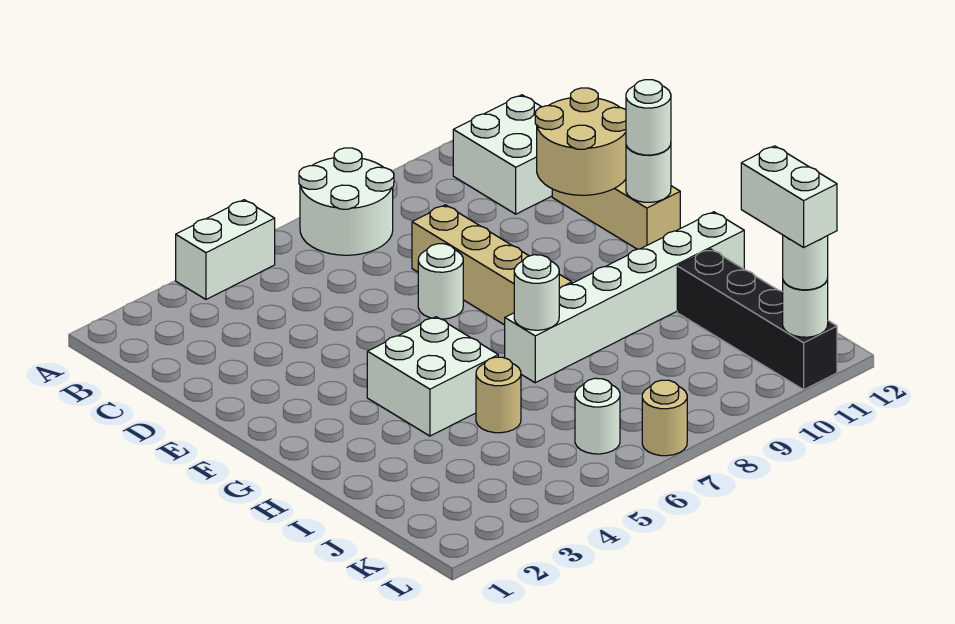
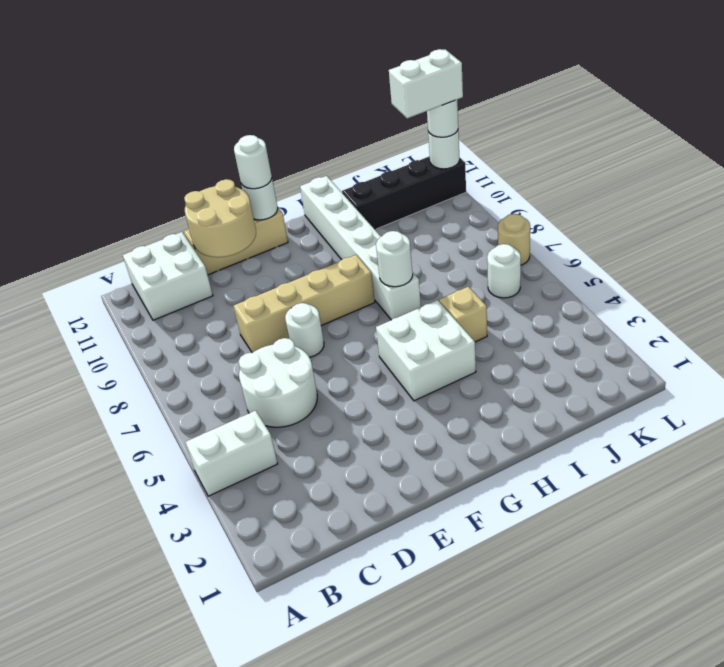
white 1x2 brick [176,200,275,299] -> white 1x2 brick turned to [185,411,278,496]
white 2x2 round brick [299,148,394,255] -> white 2x2 round brick moved to [239,338,317,427]
tan 1x1 round brick [476,357,521,433] -> tan 1x1 brick [439,287,487,342]

